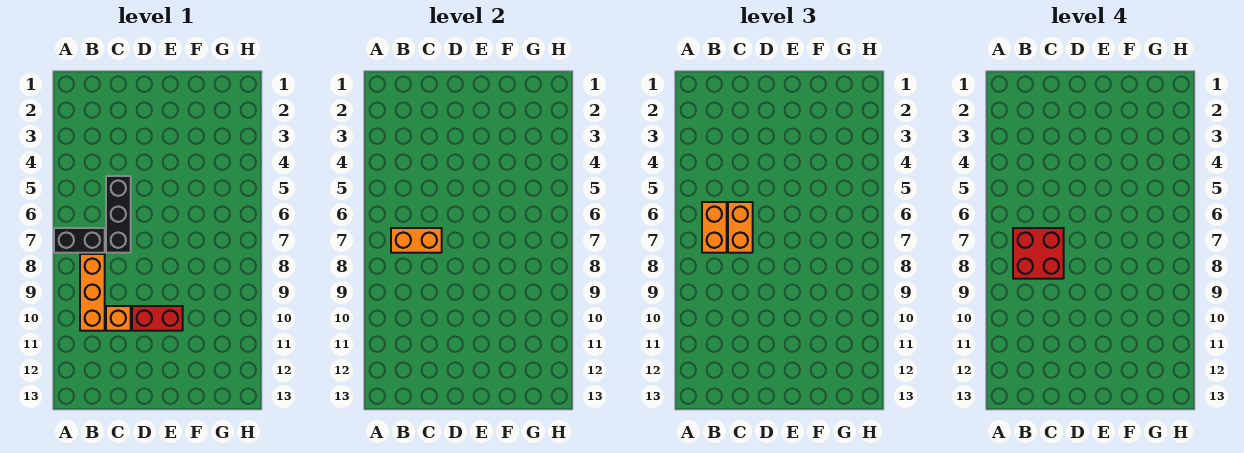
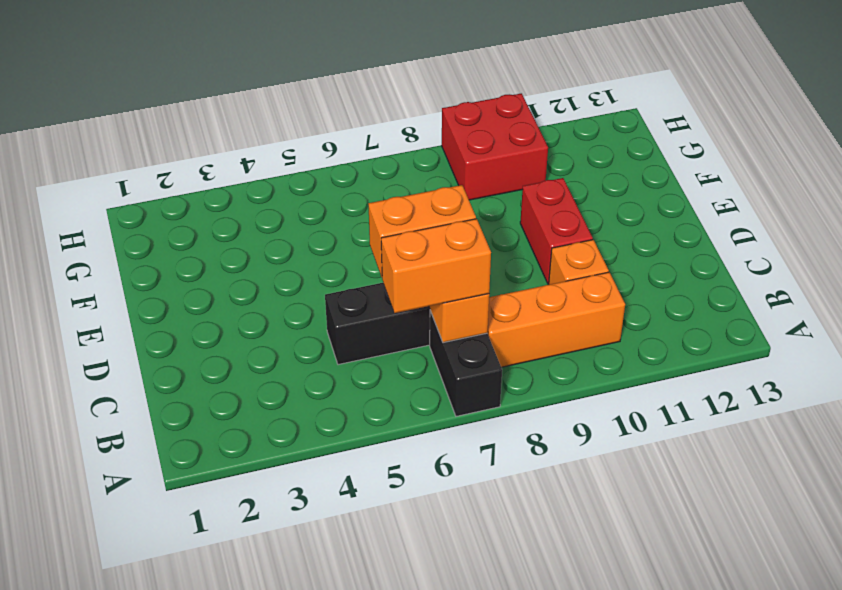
red 2x2 brick [1013,228,1064,279] -> red 2x2 brick moved to [442,93,548,200]

